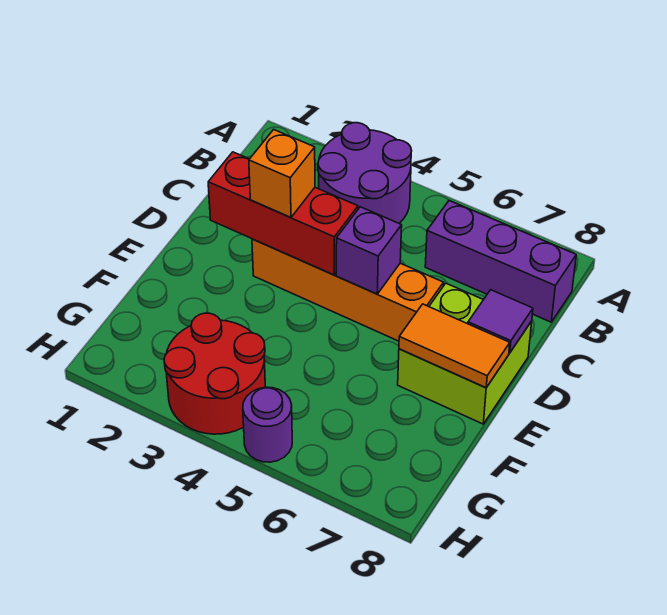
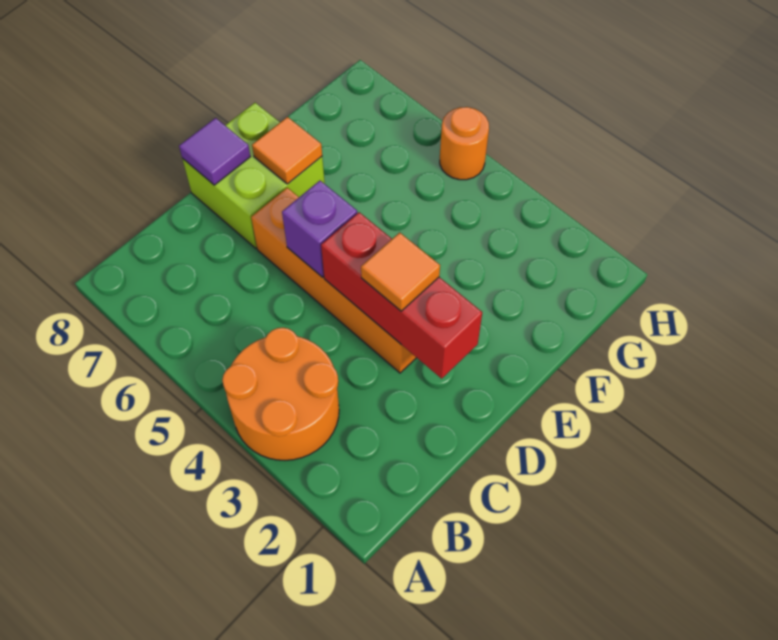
purple 2x2 round brick [318,123,412,223] -> orange 2x2 round brick [222,328,339,460]
purple 1x3 brick [425,201,576,322] -> none
orange 1x1 brick [249,130,315,218] -> orange 1x1 tile [361,233,440,311]
orange 1x2 tile [399,304,510,388] -> orange 1x1 tile [252,117,322,184]
red 2x2 round brick [164,313,265,434] -> none
purple 1x1 round brick [243,387,292,462] -> orange 1x1 round brick [440,107,489,180]

